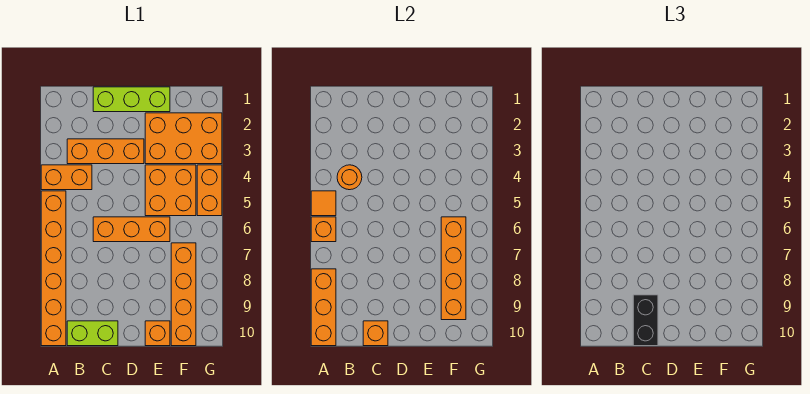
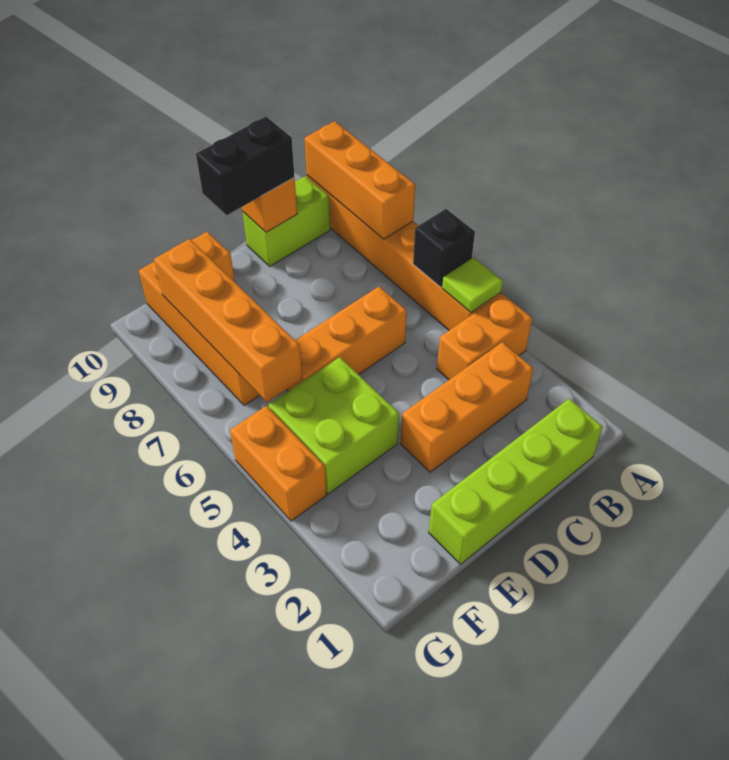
orange 1x1 tile [311,191,336,216] -> lime 1x1 tile [442,257,503,313]
orange 1x1 brick [311,217,336,242] -> black 1x1 brick [413,209,475,287]
orange 1x1 round brick [337,165,362,190] -> none
lime 1x3 brick [93,87,170,112] -> lime 1x4 brick [429,399,603,564]
black 1x2 brick [633,295,658,346] -> black 1x2 brick turned to [196,117,295,215]
orange 2x3 brick [145,113,222,164] -> none
orange 2x2 brick [145,165,196,216] -> lime 2x2 brick [269,357,399,494]

